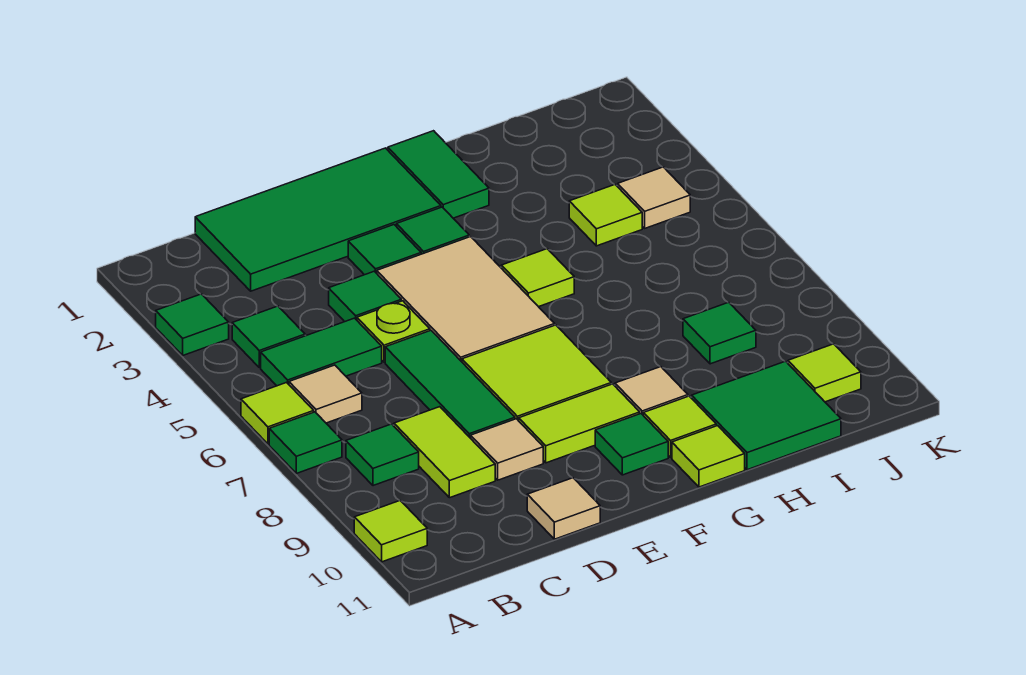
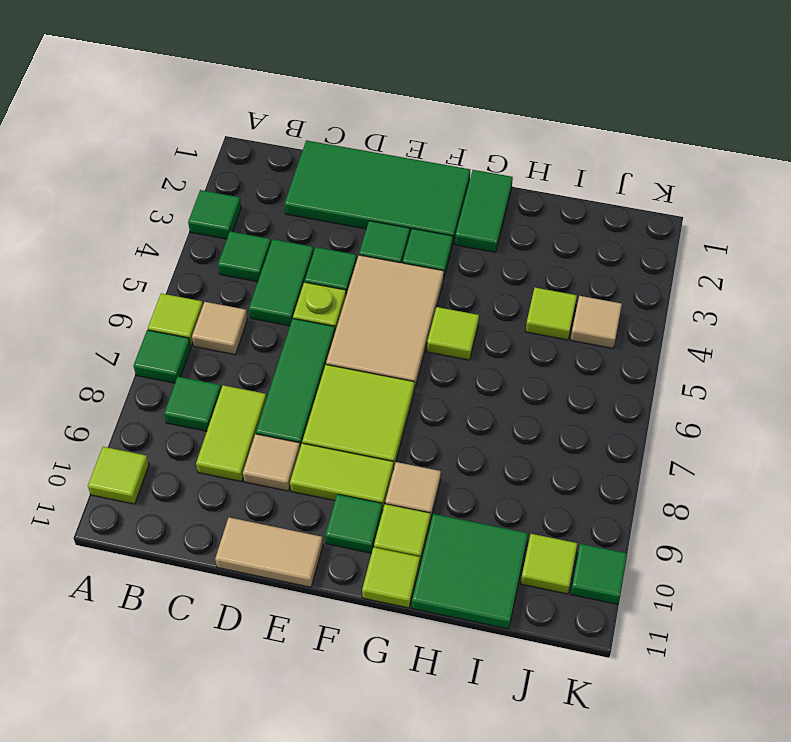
green 1x2 tile [261,318,382,386] -> green 1x2 tile turned to [249,239,314,326]
tan 1x1 tile [527,478,600,539] -> tan 1x2 tile [215,518,323,587]
green 1x1 tile [683,302,756,364] -> green 1x1 tile moved to [570,544,627,604]

